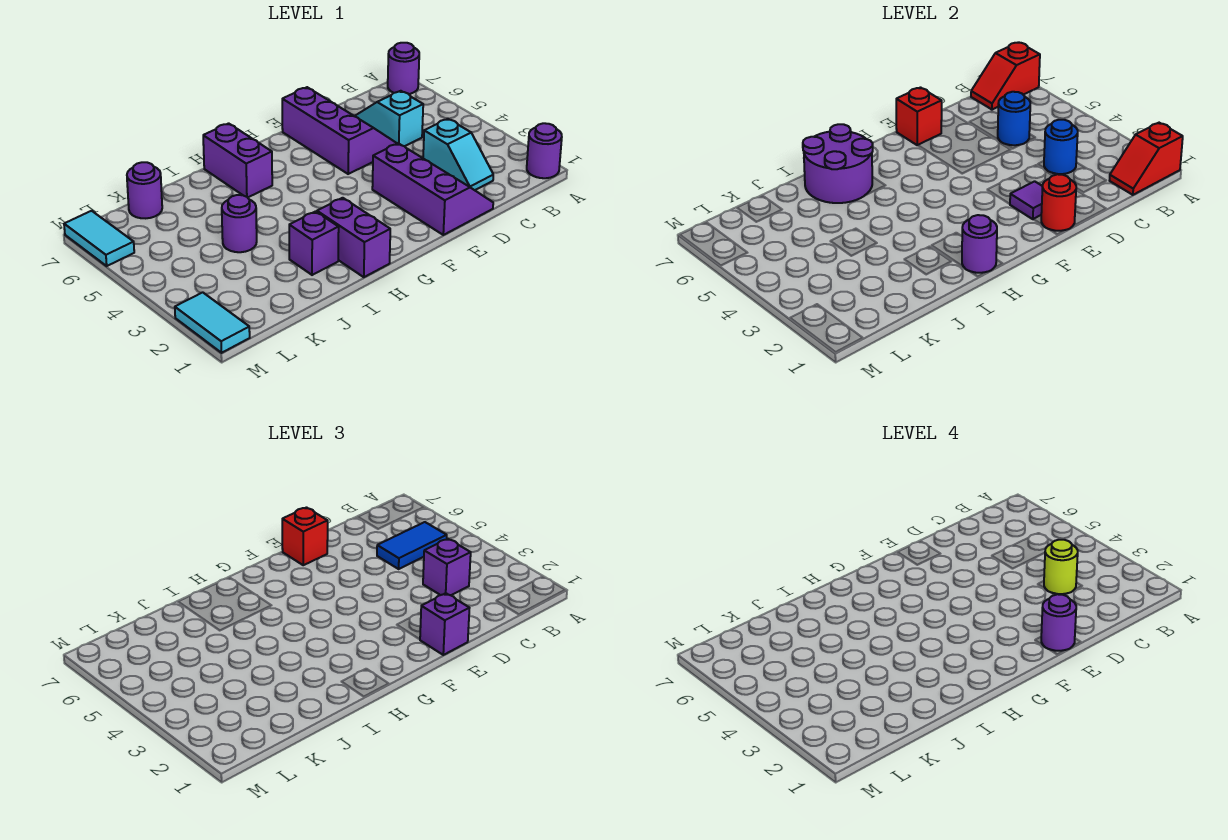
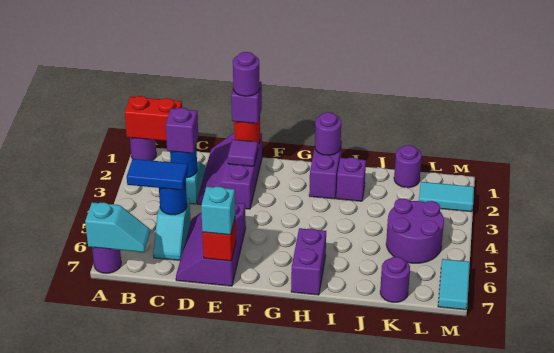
red 1x2 slope [1109,123,1183,195] -> red 1x2 brick [125,96,182,141]
red 1x2 slope [971,42,1040,109] -> cyan 1x2 slope [85,202,150,252]
lime 1x1 round brick [1044,540,1078,594] -> none
red 1x1 brick [282,508,328,565] -> cyan 1x1 brick [201,187,235,235]
purple 2x2 round brick [803,124,873,203] -> purple 2x2 round brick moved to [386,199,444,263]
purple 1x1 round brick [222,195,257,252] -> purple 1x1 round brick moved to [394,145,422,188]
cyan 1x2 tile [175,292,250,353] -> cyan 1x2 tile turned to [419,182,474,212]

